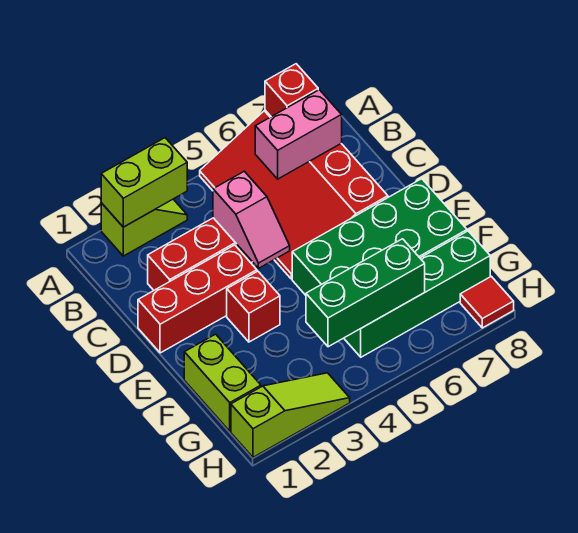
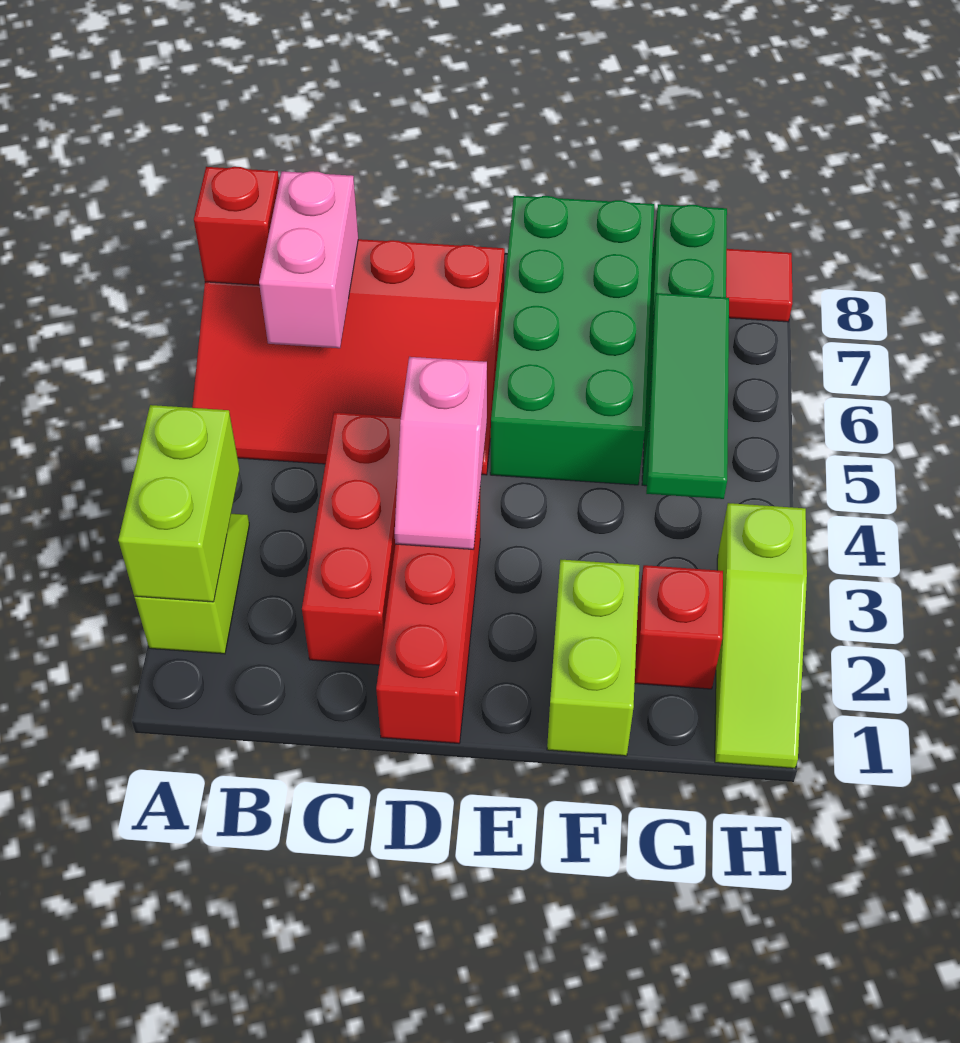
pink 1x2 slope [213,171,290,268] -> pink 1x2 slope turned to [395,357,487,550]
red 1x1 brick [227,271,280,342] -> red 1x1 brick moved to [635,565,723,689]
lime 1x2 brick [184,334,261,431] -> lime 1x2 brick turned to [547,560,639,756]
green 1x3 brick [306,239,425,347] -> green 1x3 tile [646,293,729,499]
lime 1x3 slope [231,373,350,457] -> lime 1x3 slope turned to [715,503,807,768]

